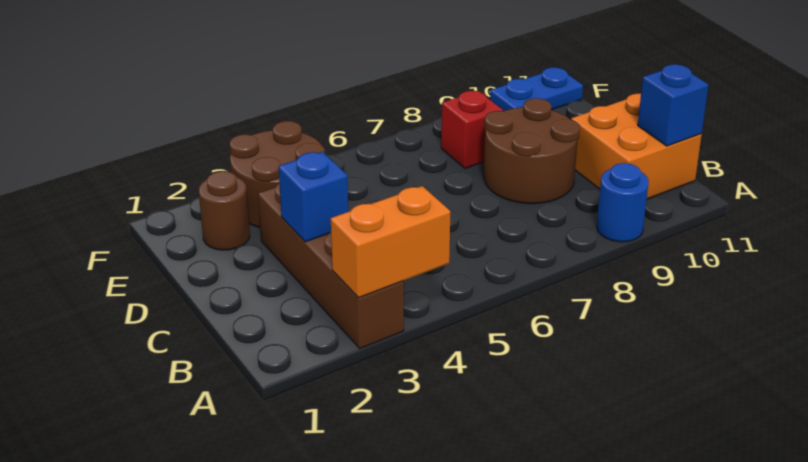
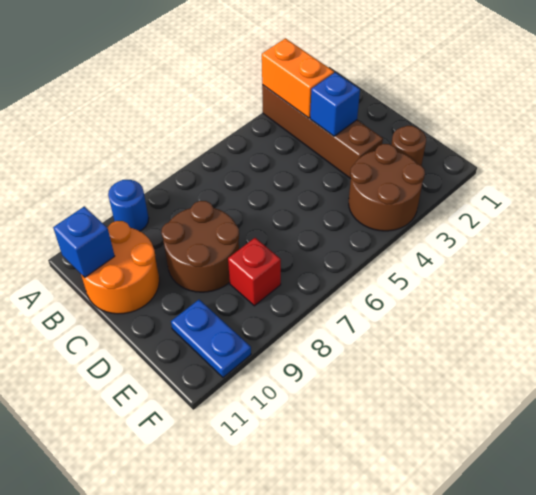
orange 1x2 brick [331,186,450,298] -> orange 1x2 brick turned to [262,38,334,118]
orange 2x2 brick [571,94,702,199] -> orange 2x2 round brick [81,221,159,314]
blue 1x2 plate [490,68,583,111] -> blue 1x2 plate turned to [171,300,251,378]

